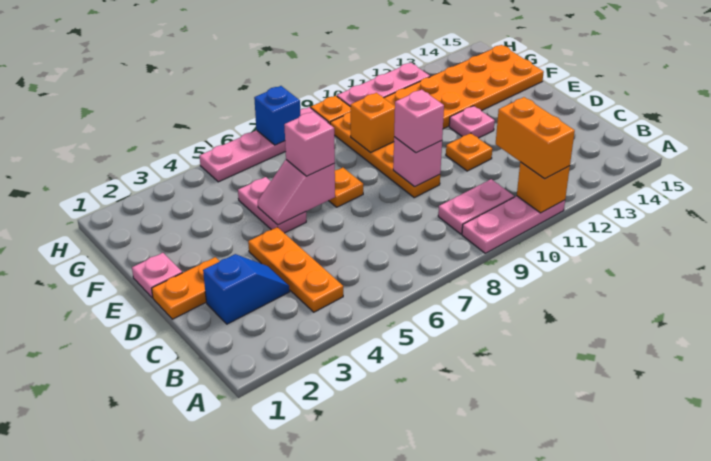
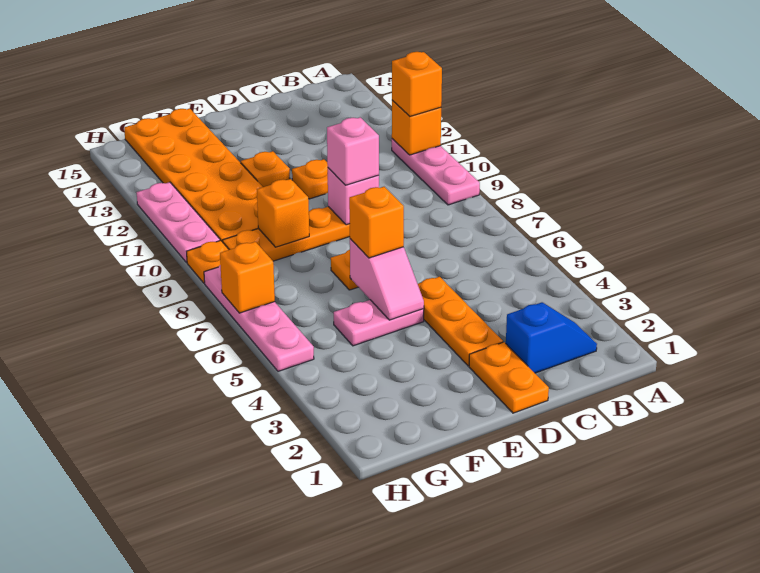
orange 1x2 brick [496,97,575,179] -> orange 1x1 brick [392,52,442,116]
orange 1x3 plate [248,227,343,312] -> orange 1x3 plate turned to [418,277,503,366]
pink 1x2 plate [438,179,514,234] -> none
blue 1x2 slope [203,254,290,324] -> blue 1x2 slope turned to [506,302,597,373]
pink 1x1 plate [132,253,182,298] -> none
pink 1x1 brick [284,112,335,176] -> orange 1x1 brick [349,187,404,258]
pink 1x1 plate [449,106,495,138] -> orange 1x1 plate [241,151,290,187]
blue 1x1 brick [254,86,301,145] -> orange 1x1 brick [220,242,275,313]

